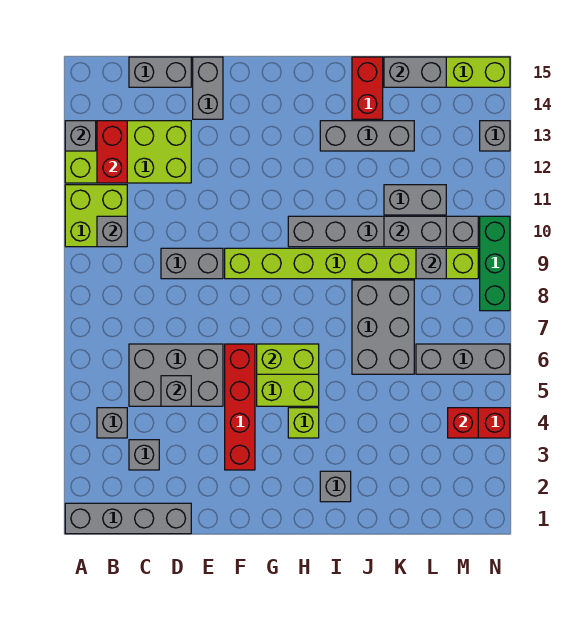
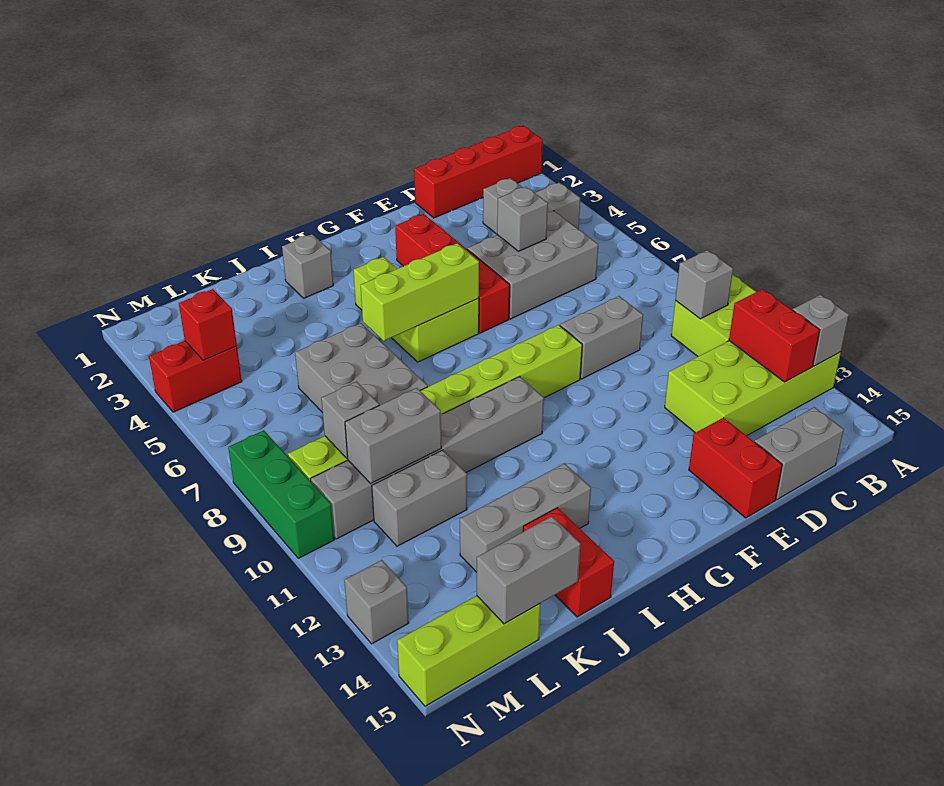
grey 1x4 brick [65,503,191,534] -> red 1x4 brick [414,126,543,218]
grey 1x2 brick [193,57,223,119] -> red 1x2 brick [689,418,782,518]
lime 1x2 brick [257,344,319,374] -> lime 1x3 brick [361,243,479,341]
grey 1x3 brick [416,344,510,374] -> none

